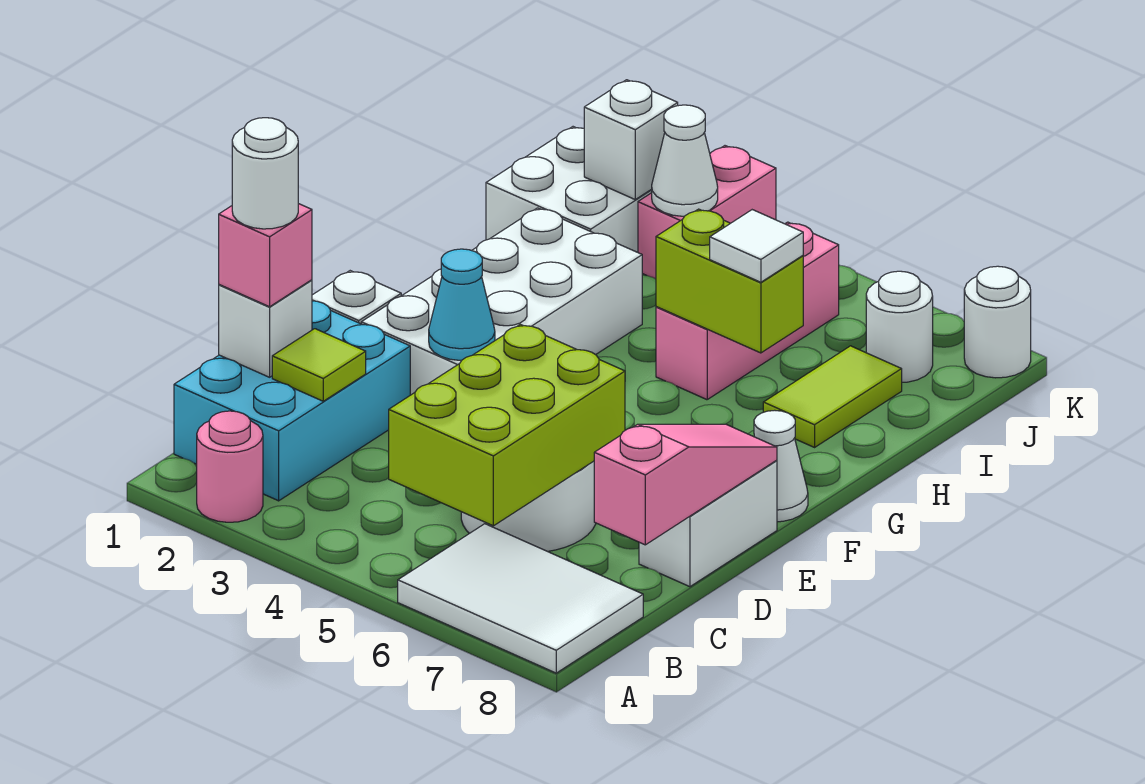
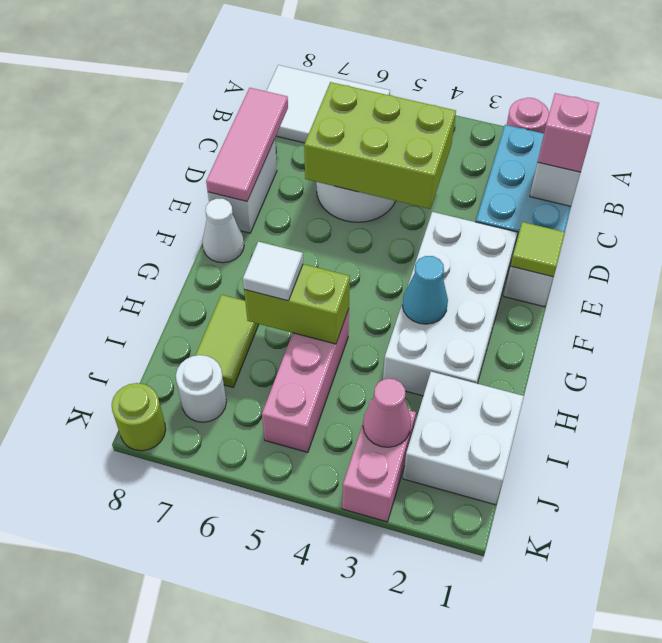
lime 2x3 brick [389,324,625,526] -> lime 2x3 brick turned to [304,82,456,209]
white 1x1 round brick [232,118,298,229] -> none
lime 1x1 tile [272,329,366,401] -> lime 1x1 tile moved to [511,222,565,277]
pink 1x3 slope [594,424,777,545] -> pink 1x3 tile [206,88,288,201]
cyan 1x1 cone [429,249,495,360] -> cyan 1x1 cone moved to [402,256,448,324]
white 1x1 brick [584,80,678,199] -> none
white 1x1 cone [652,105,718,216] -> pink 1x1 cone [363,379,411,447]
white 1x1 round brick [964,266,1031,378] -> lime 1x1 round brick [112,383,166,451]

